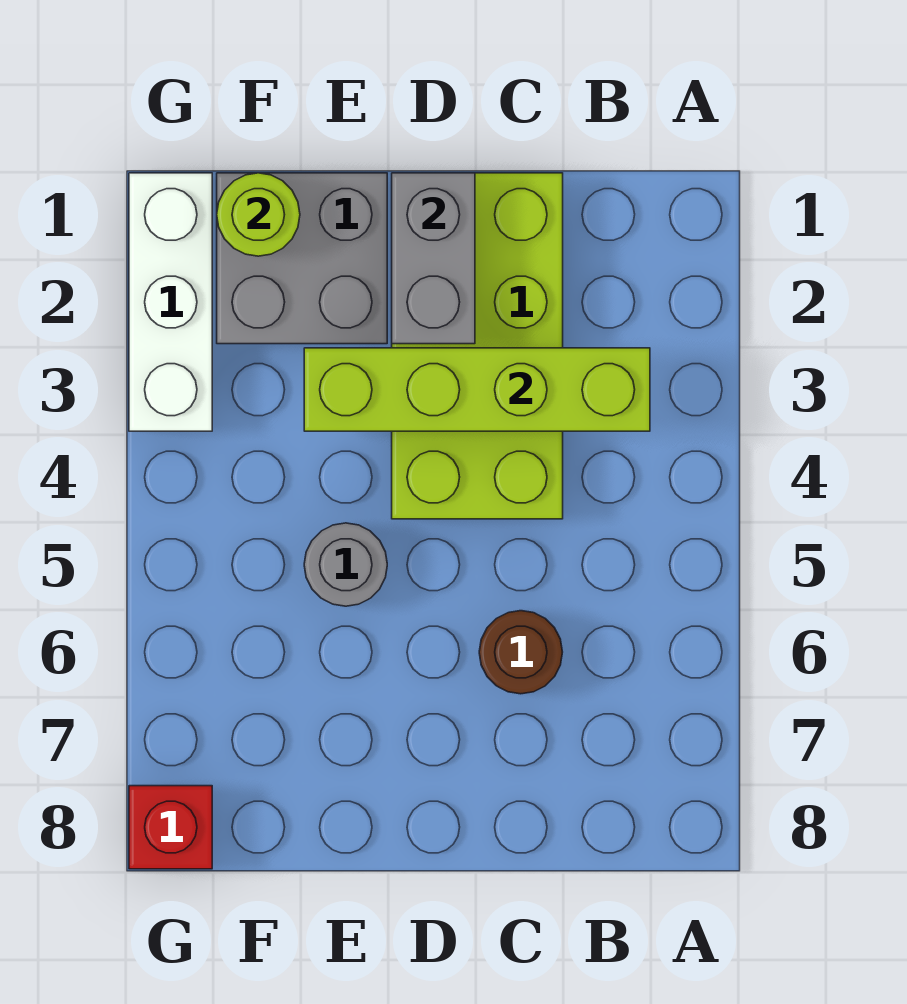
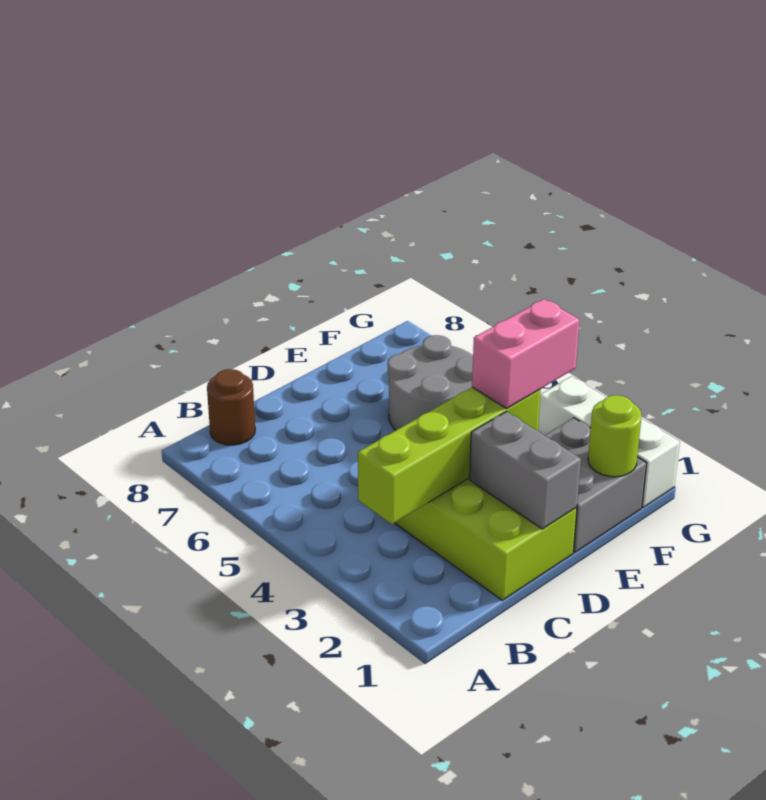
brown 1x1 round brick [479,611,562,694] -> brown 1x1 round brick moved to [207,369,255,445]
none -> pink 1x2 brick [472,299,579,408]
grey 1x1 round brick [304,523,387,606] -> grey 2x2 round brick [388,335,473,431]
red 1x1 brick [129,786,212,869] -> none

